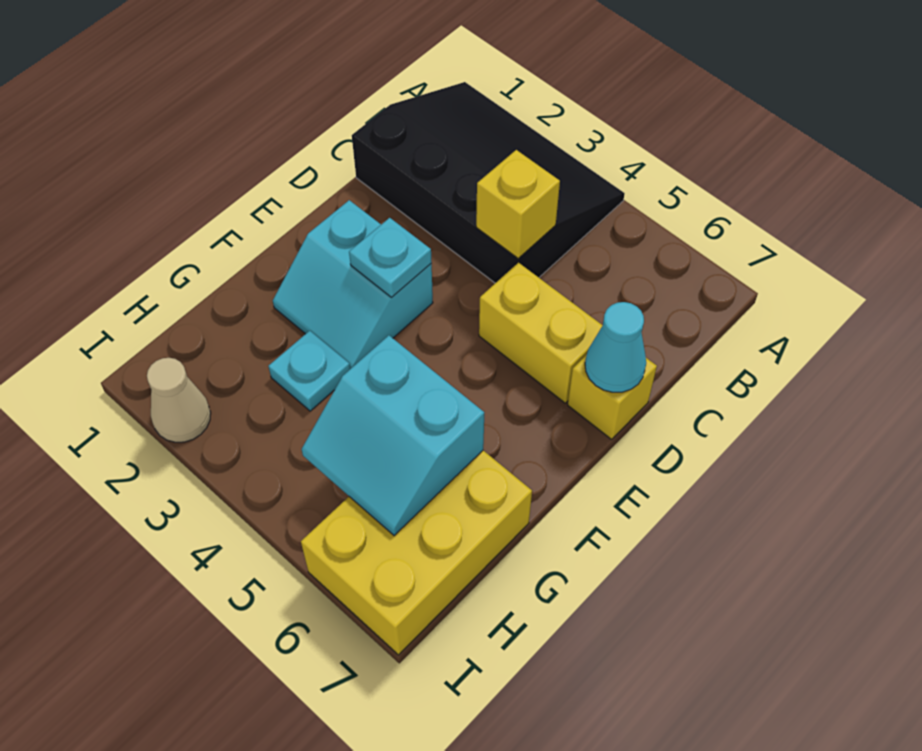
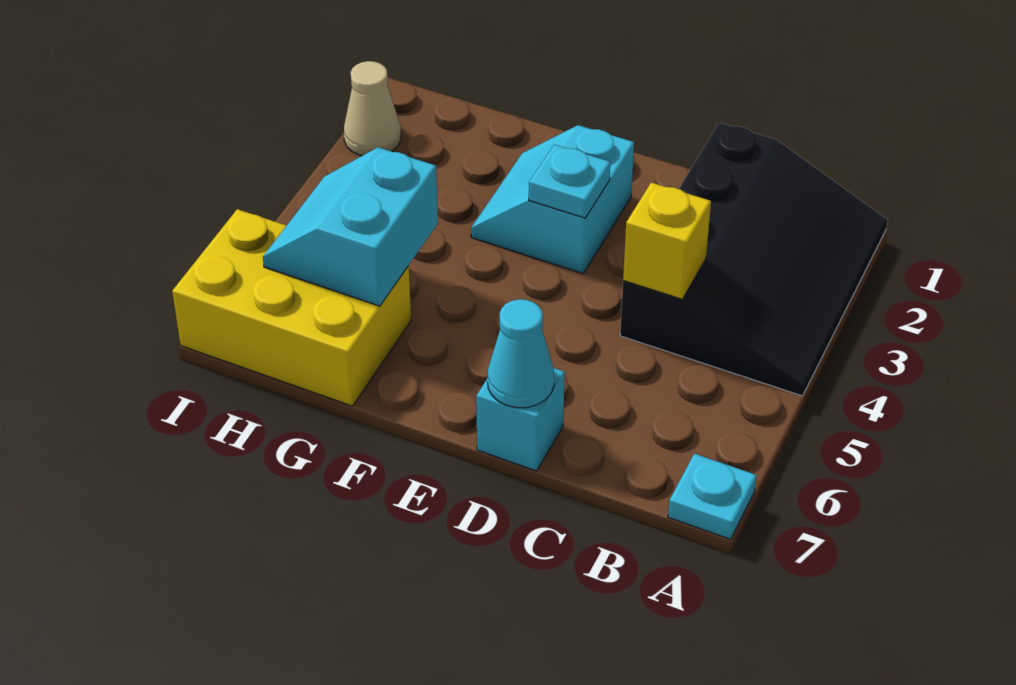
yellow 1x2 brick [479,263,603,403] -> none
yellow 1x1 brick [568,356,657,439] -> cyan 1x1 brick [476,368,565,471]
cyan 1x1 plate [268,331,350,411] -> cyan 1x1 plate moved to [668,454,756,539]

